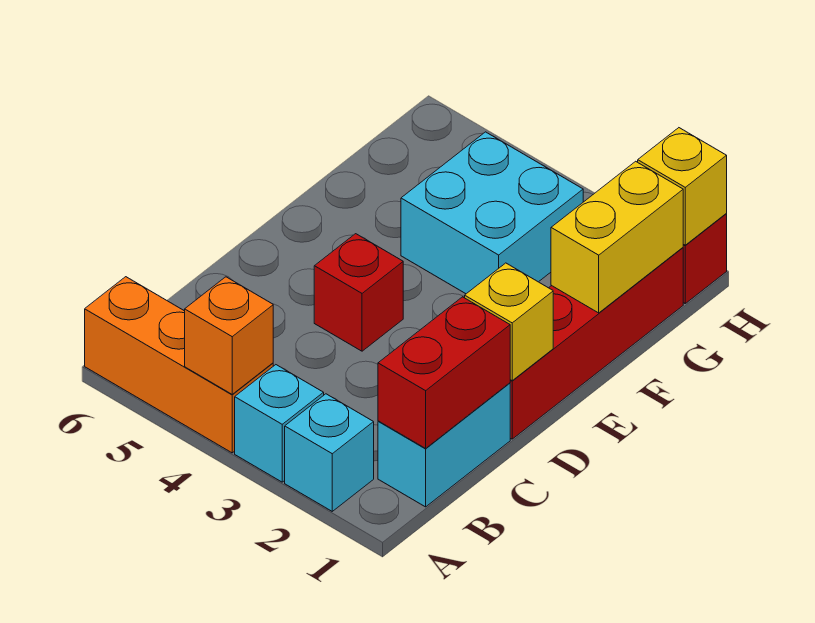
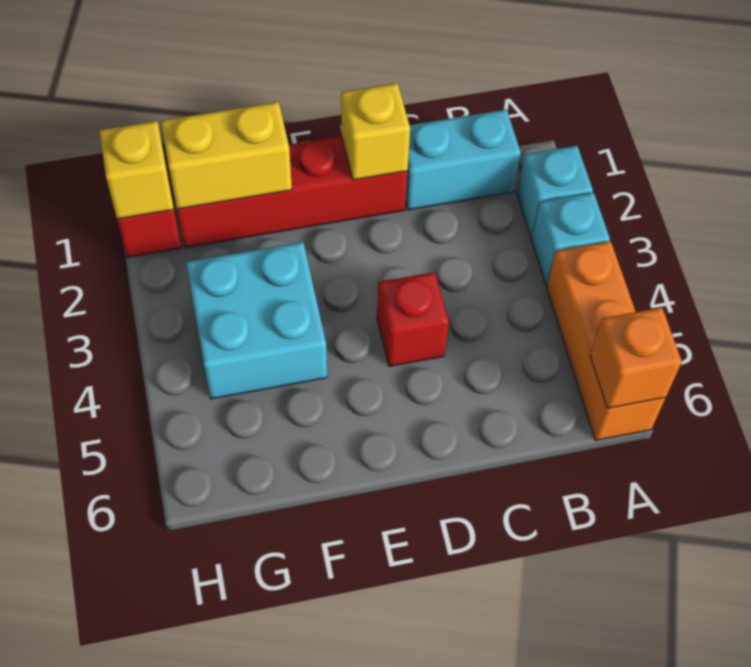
orange 1x1 brick [185,277,273,394] -> orange 1x1 brick moved to [590,308,682,408]
red 1x2 brick [378,297,510,448] -> none

